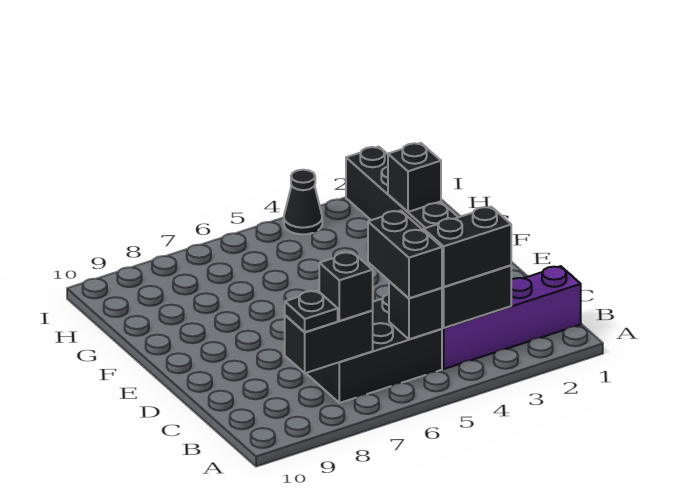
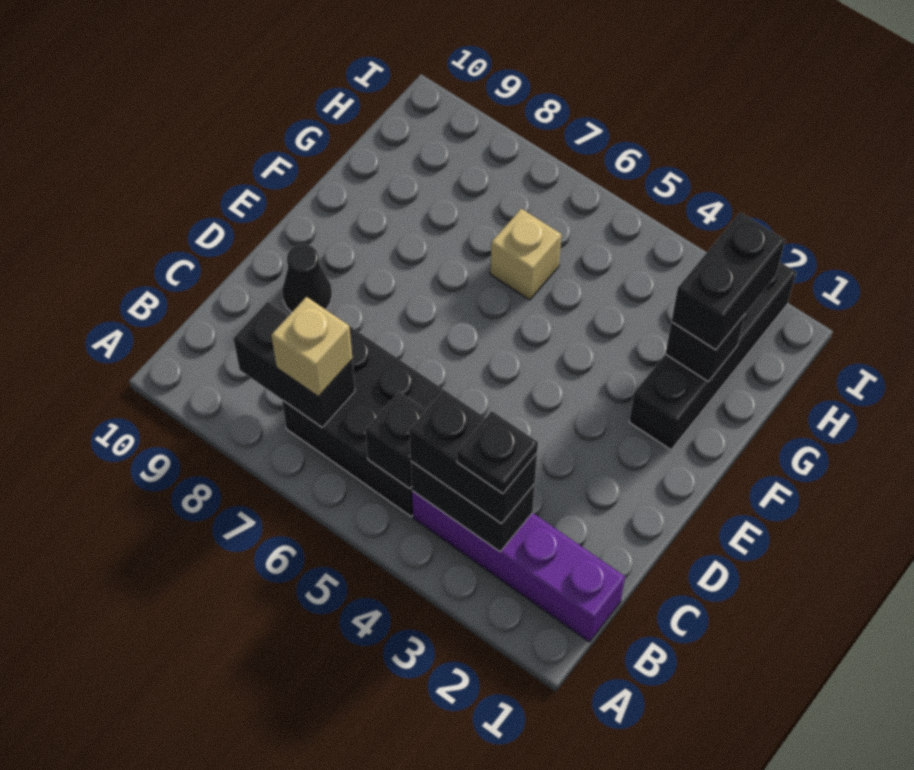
black 1x2 brick [368,211,442,298] -> black 1x2 brick moved to [672,212,785,350]
black 1x1 brick [319,252,373,321] -> tan 1x1 brick [271,297,352,397]
black 1x1 plate [285,291,338,332] -> black 1x1 plate moved to [457,411,538,494]
none -> tan 1x1 brick [490,209,561,300]
black 1x1 cone [284,170,322,234] -> black 1x1 cone moved to [282,244,332,312]

